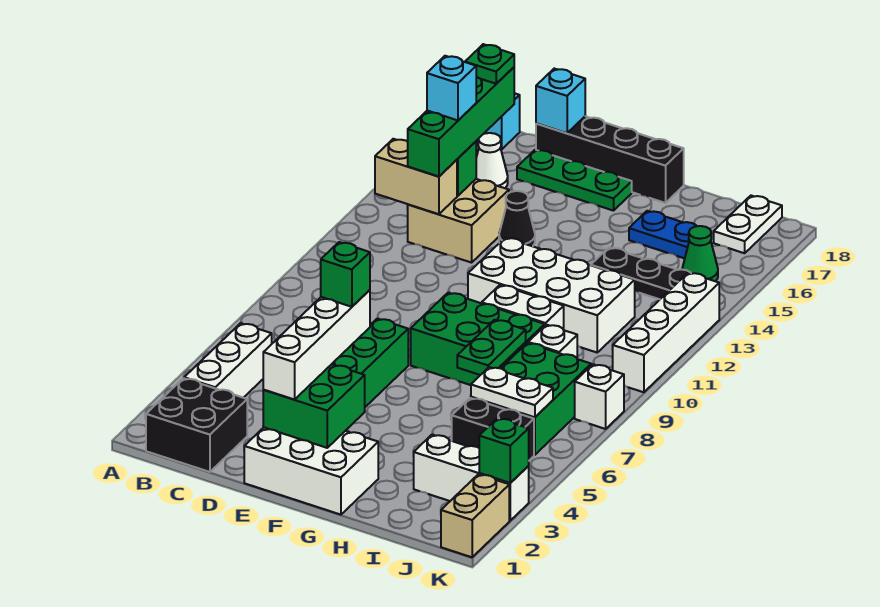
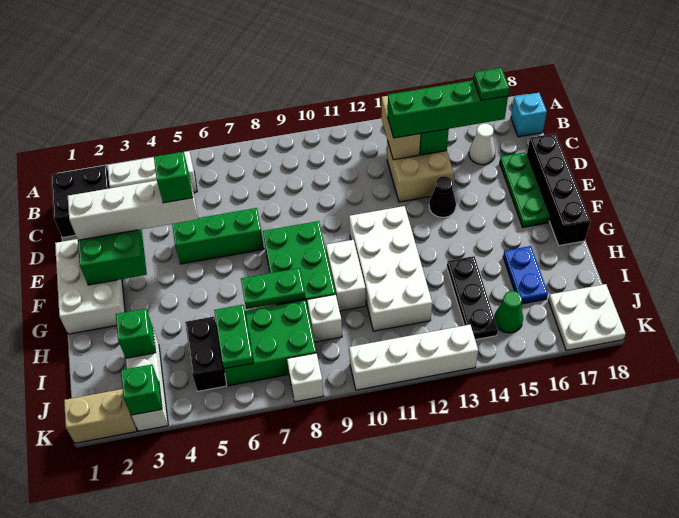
cyan 1x1 brick [427,56,476,120] -> none
cyan 1x1 brick [536,69,585,133] -> none
none -> green 1x1 brick [116,309,156,358]
white 1x2 plate [471,367,553,417] -> green 1x2 plate [214,305,254,369]
white 1x2 plate [714,196,782,253] -> white 2x2 plate [548,284,626,350]

